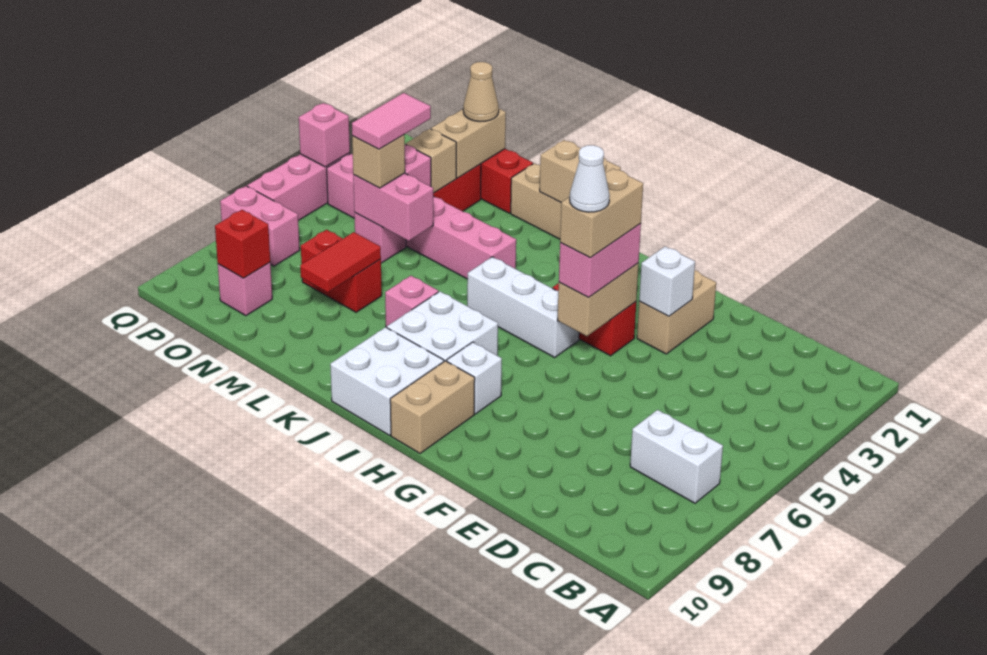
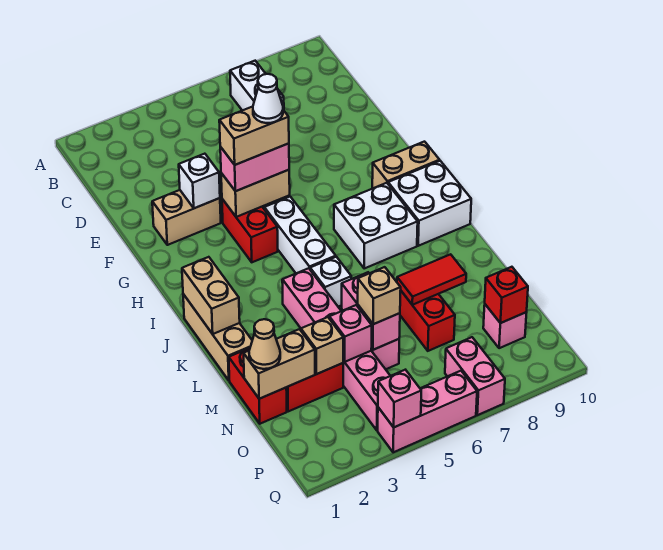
white 1x1 brick [447,342,502,414] -> white 1x1 brick moved to [310,257,351,307]
pink 1x1 brick [385,276,438,328] -> none
pink 1x2 tile [352,93,431,149] -> none

